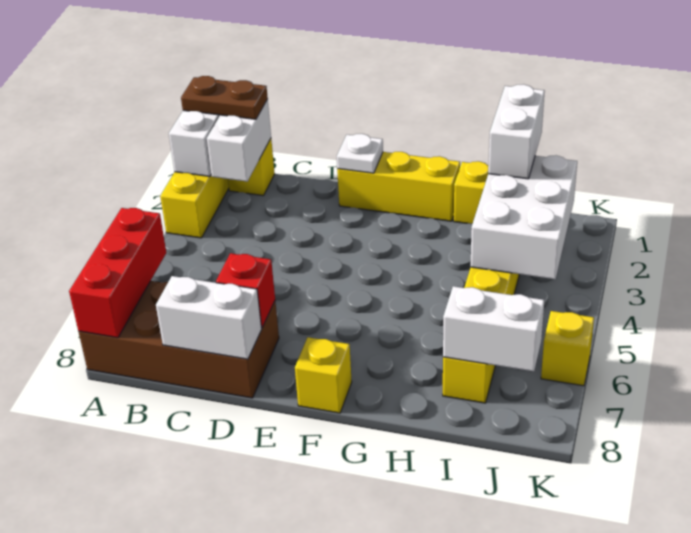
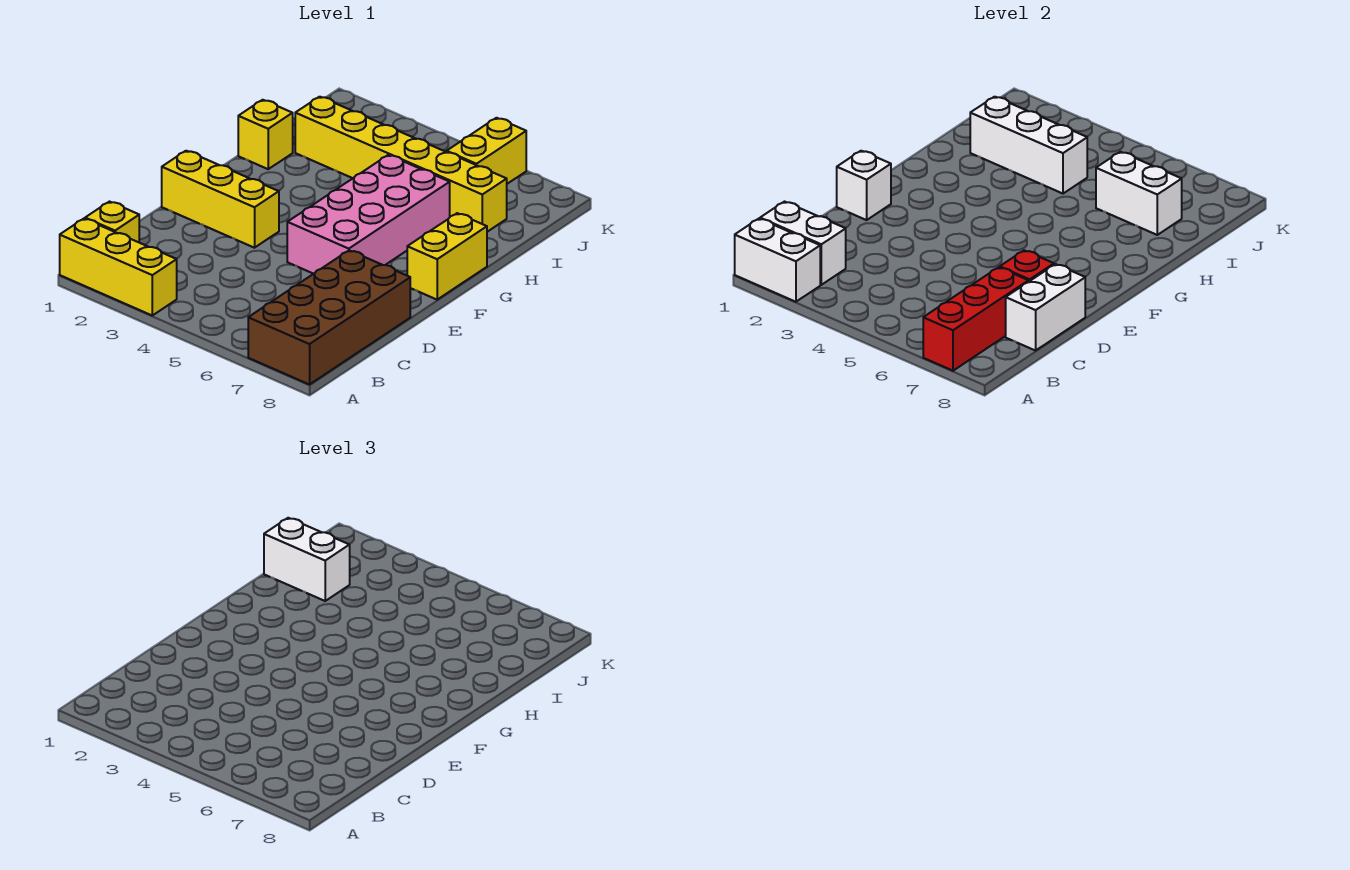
brown 1x2 plate [181,76,268,119] -> none
red 1x3 brick [69,208,166,338] -> red 1x3 brick turned to [923,267,1028,371]
yellow 1x3 brick [337,152,460,221] -> yellow 1x3 brick turned to [162,151,279,248]
white 1x1 plate [337,134,383,173] -> white 1x1 brick [837,151,891,220]
none -> pink 2x4 brick [287,155,450,274]
yellow 1x1 brick [295,337,352,413] -> yellow 1x2 brick [407,213,487,300]
white 2x3 brick [471,155,577,279] -> white 1x3 brick [970,97,1087,194]
white 1x2 brick [443,286,544,371] -> white 1x2 brick turned to [1096,152,1182,235]
yellow 1x1 brick [541,311,594,386] -> yellow 1x2 brick [447,118,526,184]

